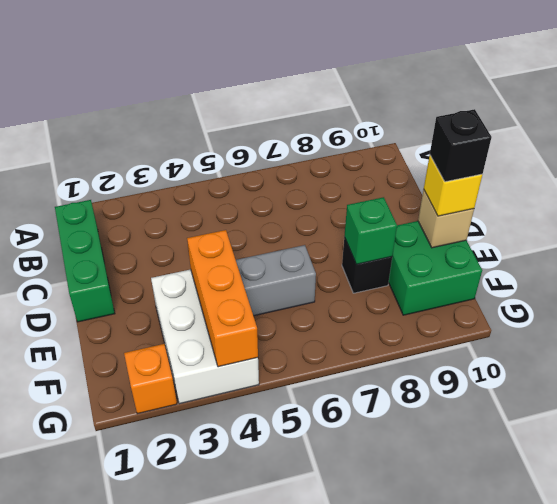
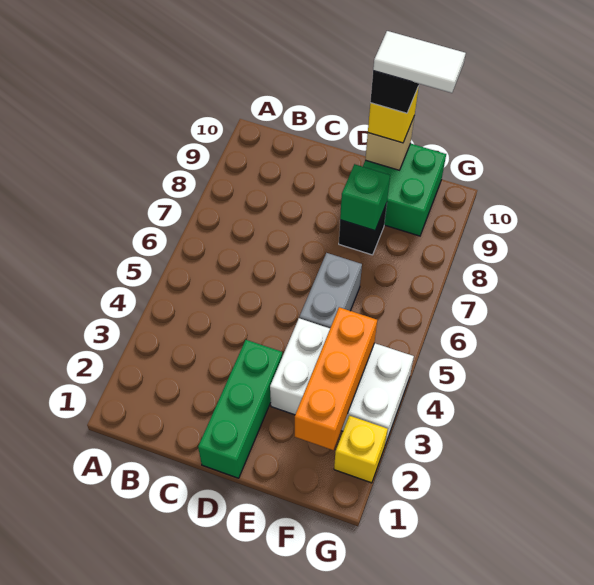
green 1x3 brick [55,200,115,322] -> green 1x3 brick turned to [198,340,282,478]
orange 1x3 brick [187,230,258,367] -> orange 1x3 brick turned to [295,307,377,450]
none -> white 1x2 tile [373,31,466,93]
orange 1x1 brick [124,344,177,414] -> yellow 1x1 brick [334,416,388,483]

